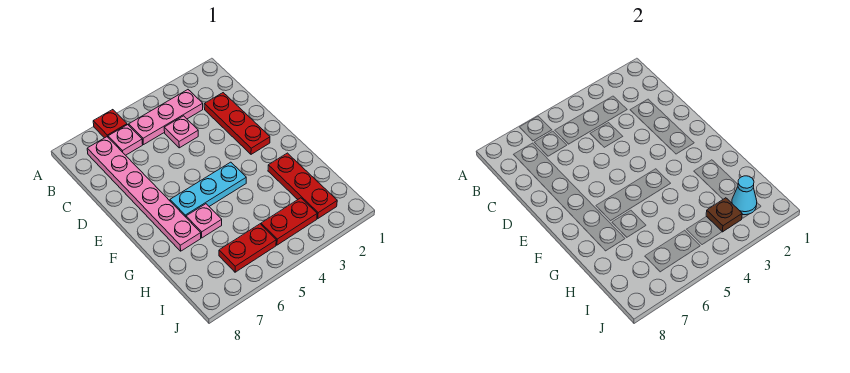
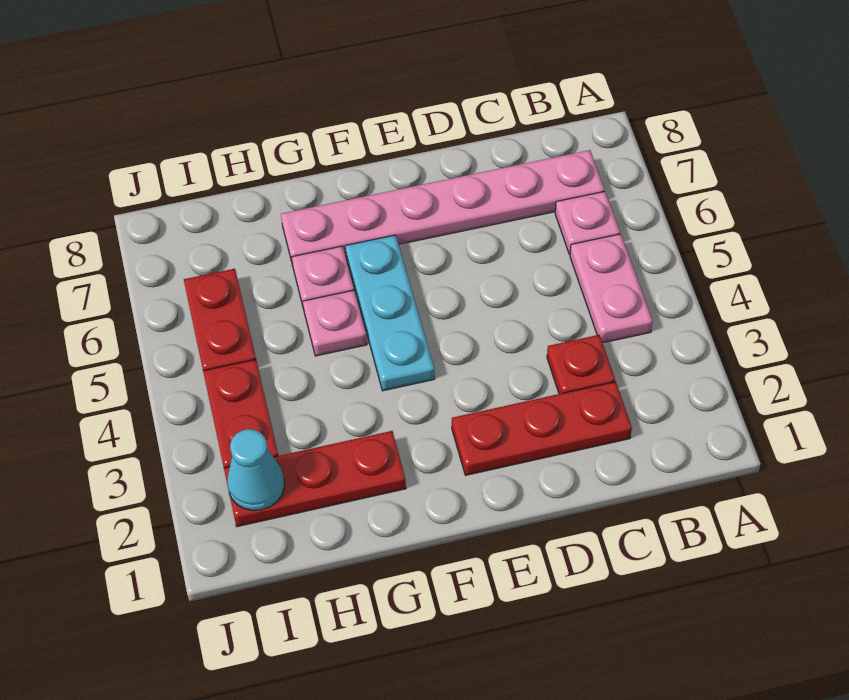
red 1x1 plate [93,110,127,138] -> red 1x1 plate moved to [547,335,615,394]
pink 1x3 plate [129,90,203,144] -> pink 1x2 plate [570,234,653,343]
pink 1x1 plate [164,116,198,148] -> pink 1x1 plate moved to [303,290,367,356]
brown 1x1 plate [706,198,742,232] -> none

